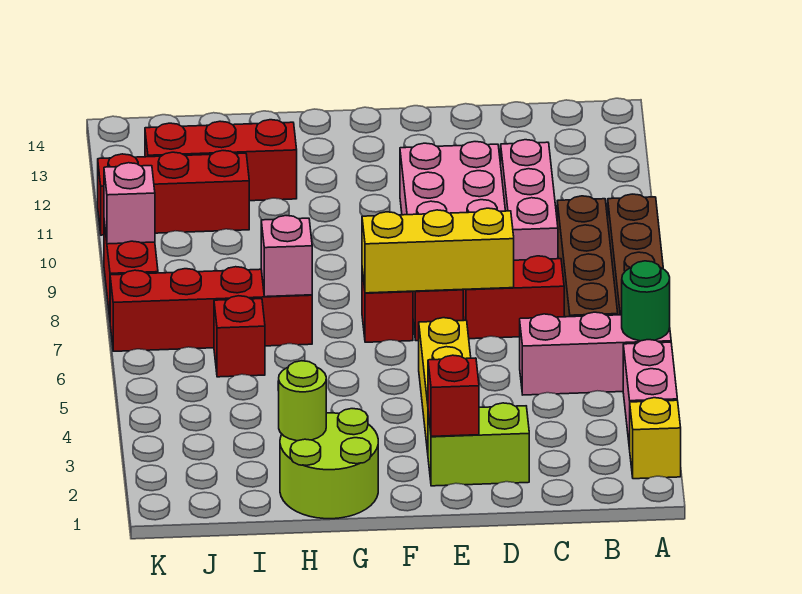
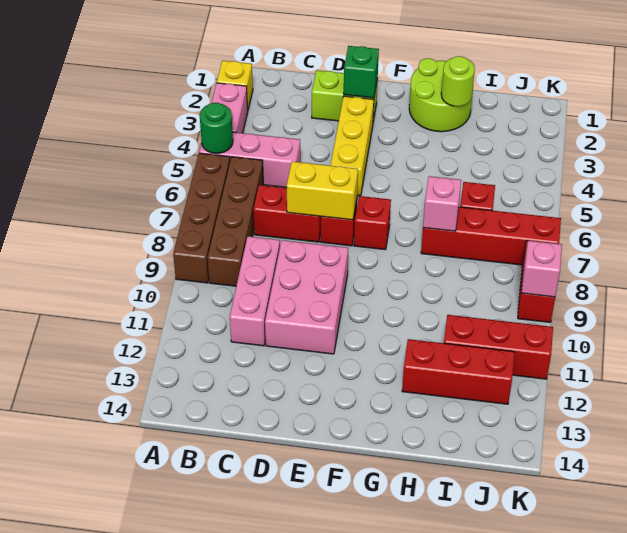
yellow 1x3 brick [362,208,514,293] -> yellow 1x2 brick [287,161,358,220]
red 1x1 brick [428,355,479,436] -> green 1x1 brick [344,46,379,98]

